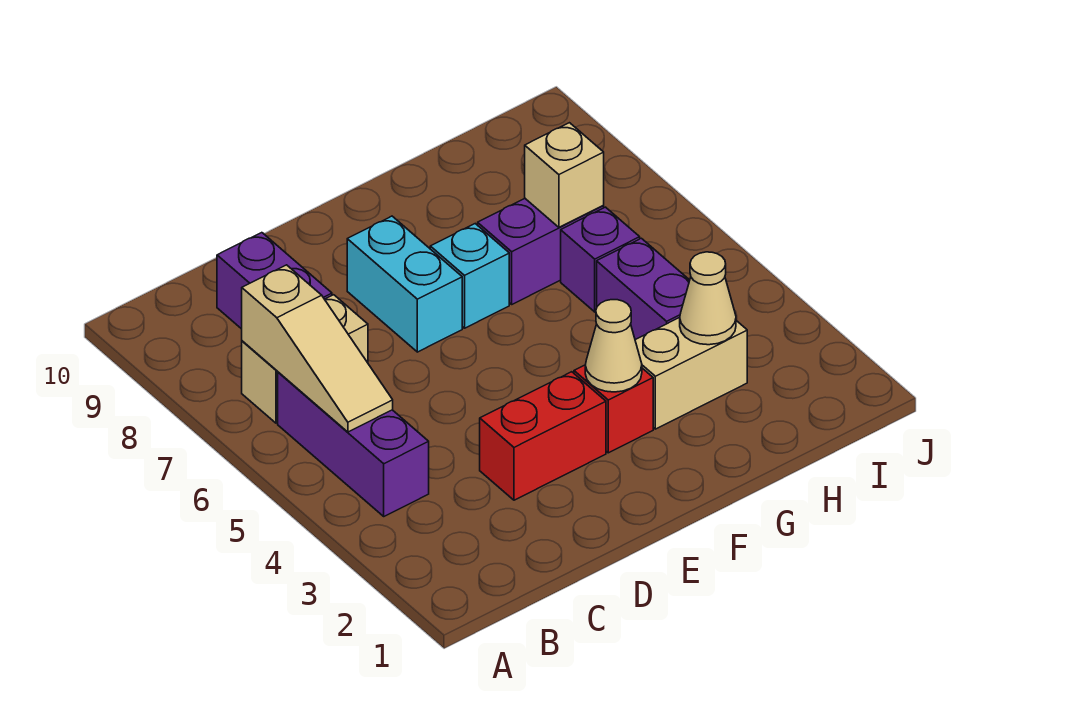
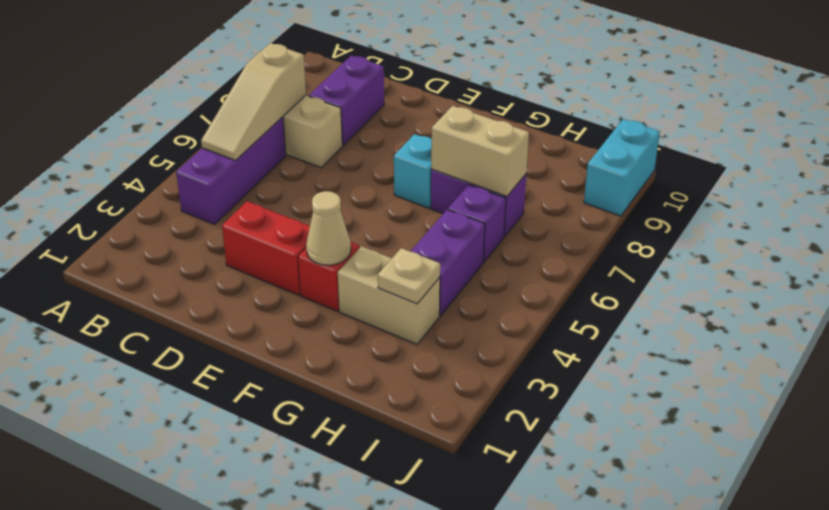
cyan 1x2 brick [347,216,462,352] -> cyan 1x2 brick moved to [584,119,660,216]
tan 1x1 cone [680,252,736,345] -> tan 1x1 plate [378,248,440,304]
tan 1x1 brick [525,123,604,227] -> tan 1x2 brick [431,106,529,197]

